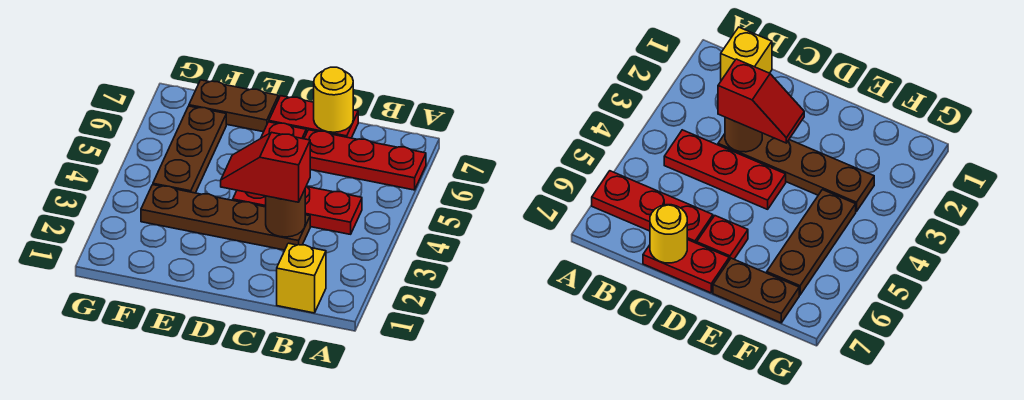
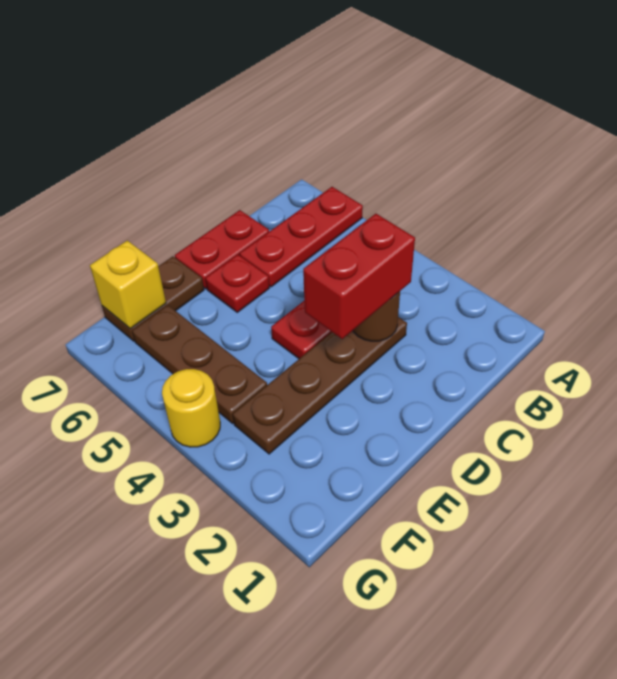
yellow 1x1 brick [277,243,326,313] -> yellow 1x1 brick moved to [90,240,166,329]
red 1x2 slope [221,132,310,202] -> red 1x2 brick [303,214,415,339]
yellow 1x1 round brick [314,67,353,132] -> yellow 1x1 round brick moved to [162,369,220,447]

